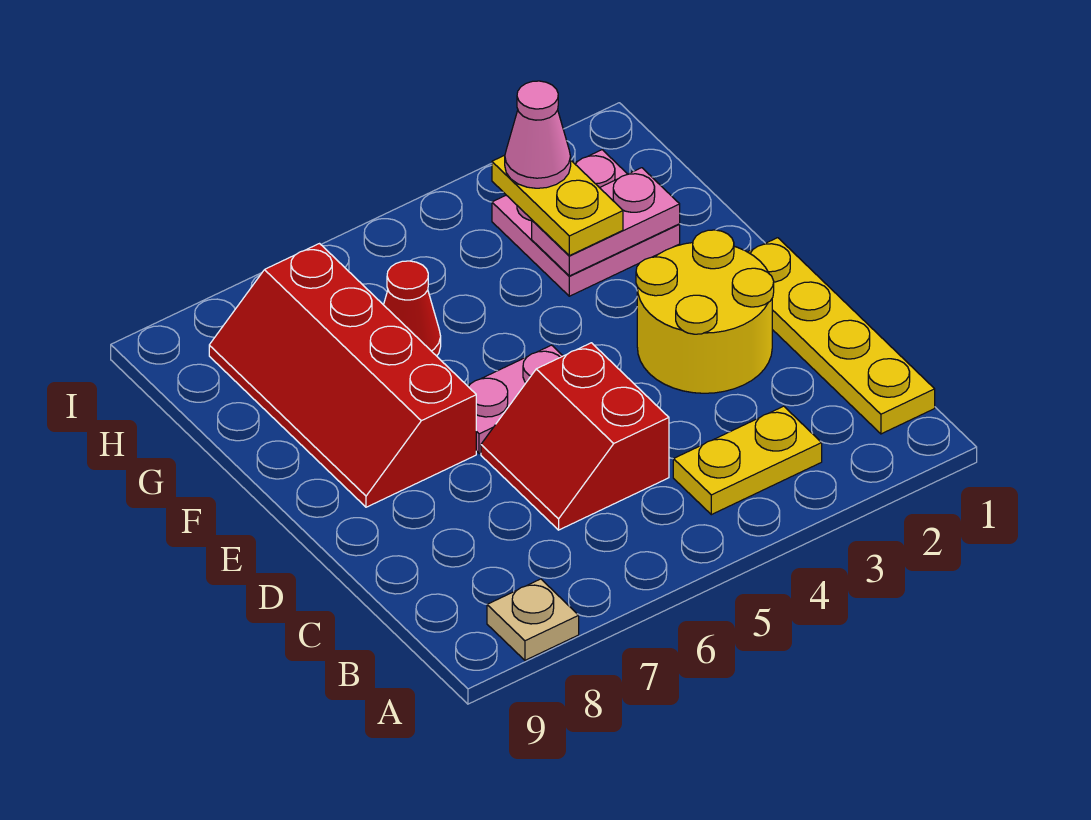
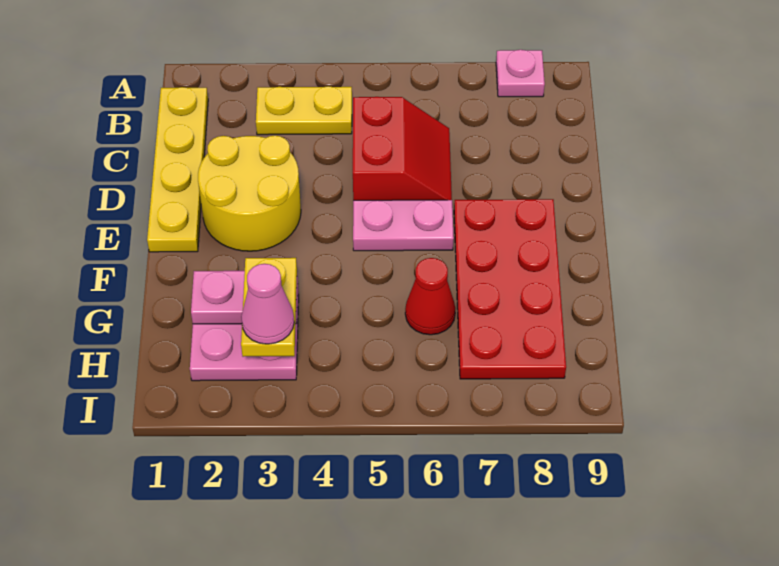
tan 1x1 plate [487,579,579,660] -> pink 1x1 plate [496,50,545,97]
red 2x4 slope [209,244,476,507] -> red 2x4 plate [454,199,566,379]

